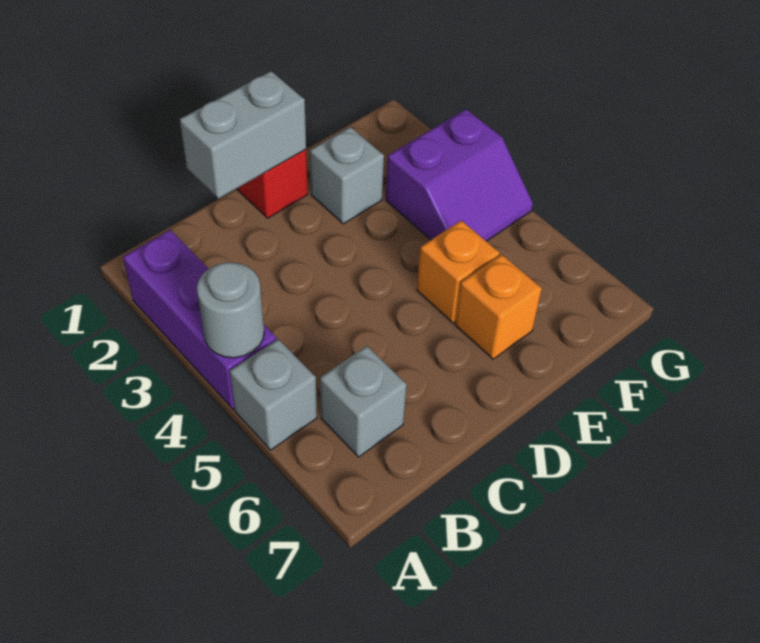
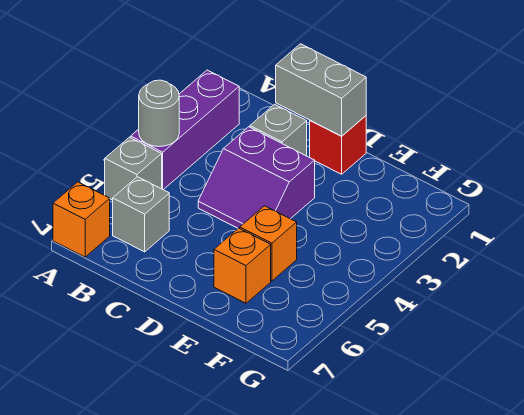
none -> orange 1x1 brick [53,182,110,257]
grey 1x1 brick [310,127,384,224] -> grey 1x1 brick moved to [250,104,307,156]
purple 2x2 slope [386,109,533,241] -> purple 2x2 slope moved to [198,127,315,228]

